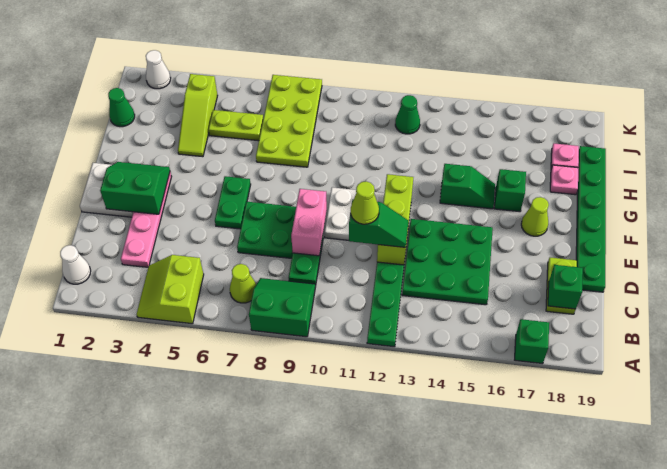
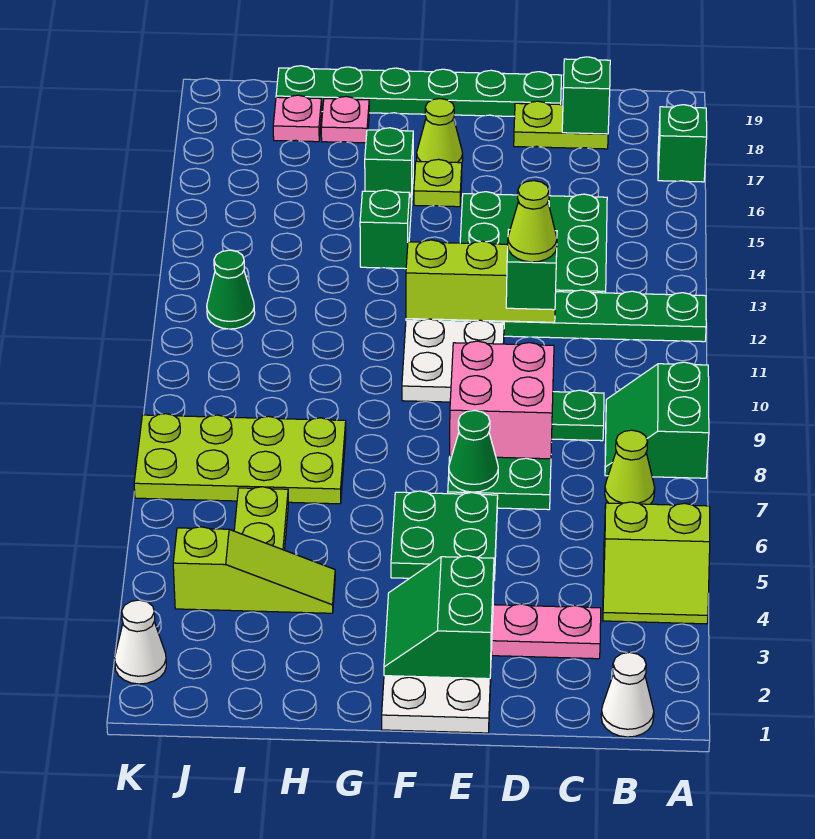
pink 1x2 brick [291,189,327,256] -> pink 2x2 brick [450,341,554,459]
green 1x2 plate [215,176,251,229] -> green 2x2 plate [391,491,498,580]
none -> lime 1x1 plate [414,159,462,207]
green 1x1 cone [108,88,135,127] -> green 1x1 cone moved to [449,410,498,492]

